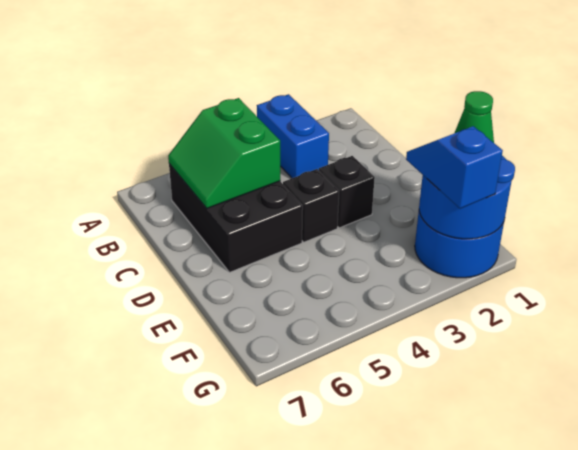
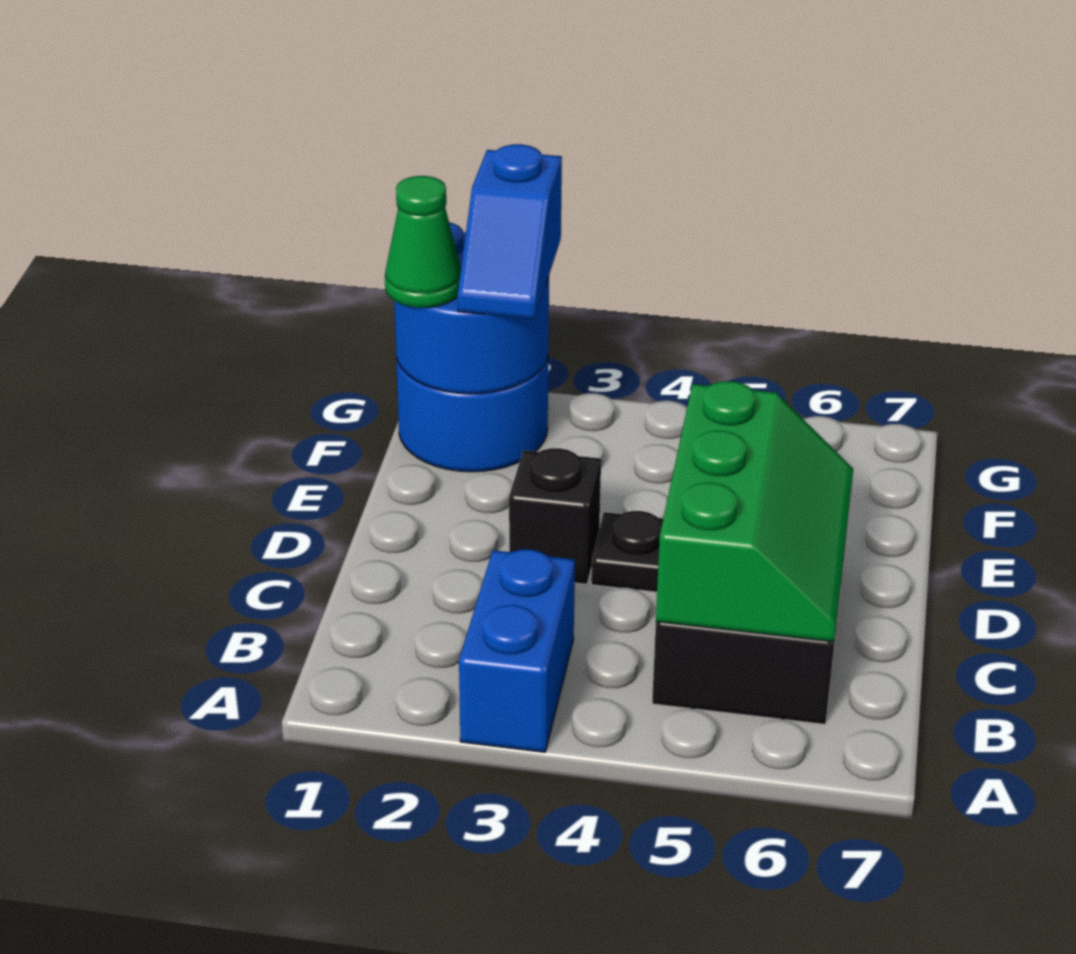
green 2x2 slope [168,98,280,208] -> green 2x3 slope [656,381,853,642]
black 1x1 brick [283,169,339,242] -> black 1x1 plate [591,511,663,592]

